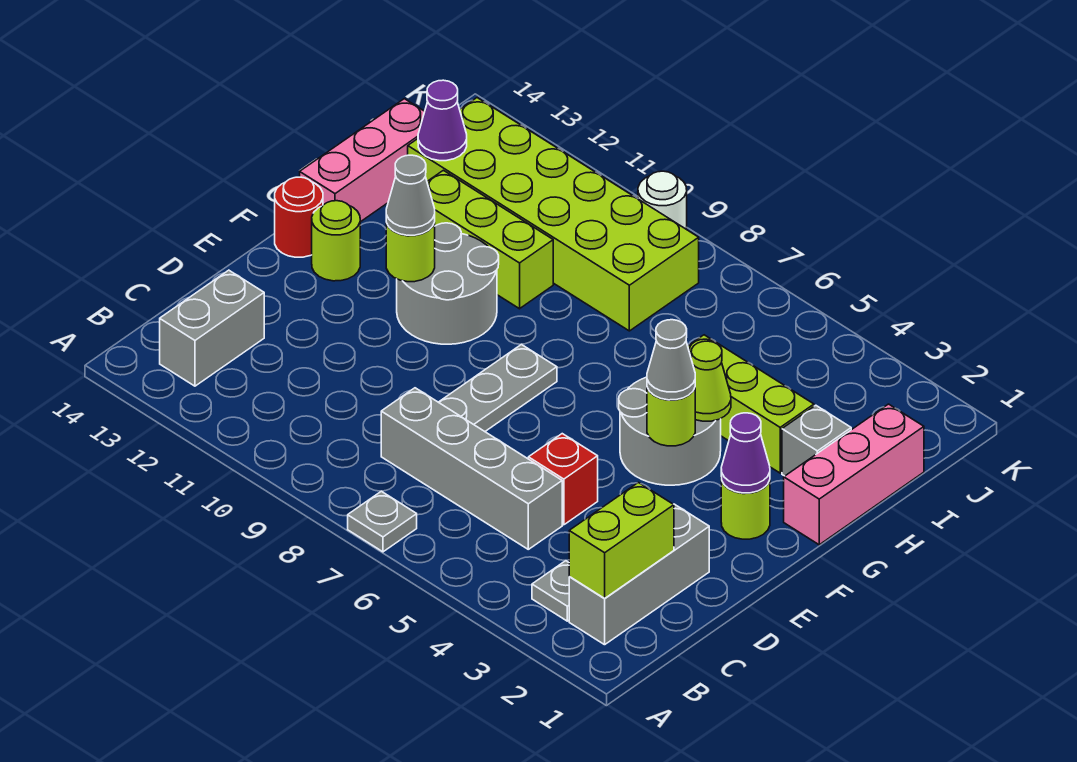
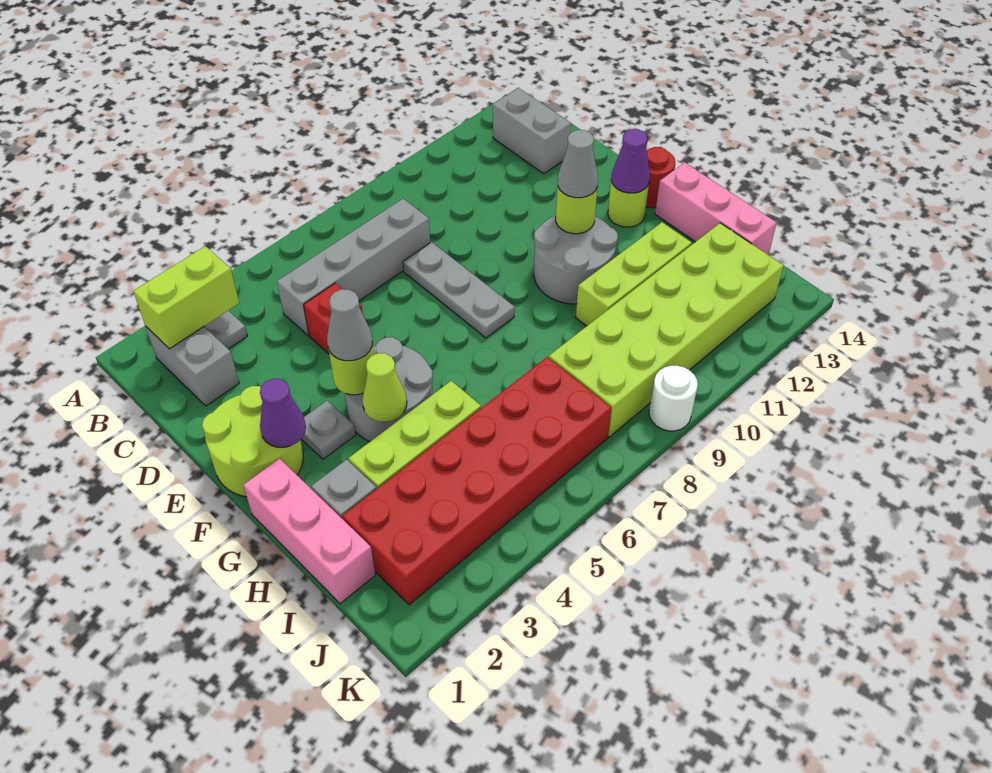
grey 1x1 plate [348,491,417,552] -> grey 1x1 plate moved to [302,401,356,459]
grey 1x3 brick [569,504,709,645] -> grey 1x2 brick [145,326,239,406]
lime 1x2 brick [569,483,674,599] -> lime 1x2 brick turned to [133,246,239,349]
lime 1x1 round brick [721,477,770,539] -> lime 2x2 round brick [202,386,303,497]
none -> red 2x6 brick [342,357,611,605]
purple 1x1 cone [418,80,467,161] -> purple 1x1 cone moved to [611,129,650,193]

